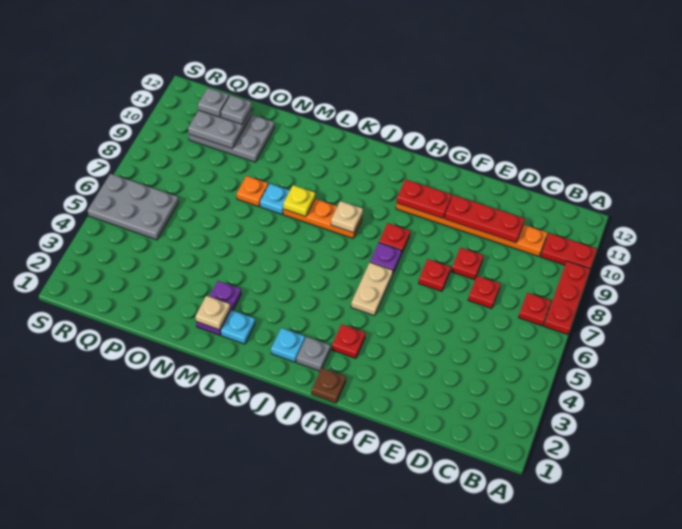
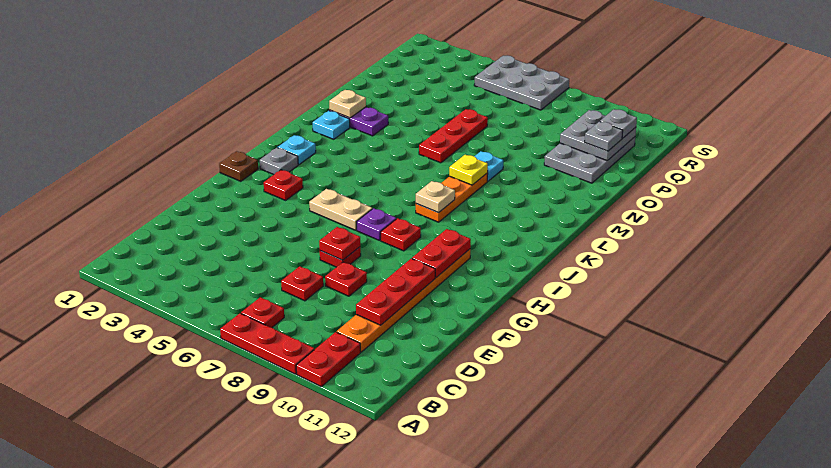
none -> red 1x1 plate [319,227,360,260]
none -> red 1x3 plate [419,109,488,163]
orange 1x1 plate [237,176,268,207] -> none
grey 2x3 plate [88,174,179,240] -> grey 2x3 plate turned to [474,55,569,110]

